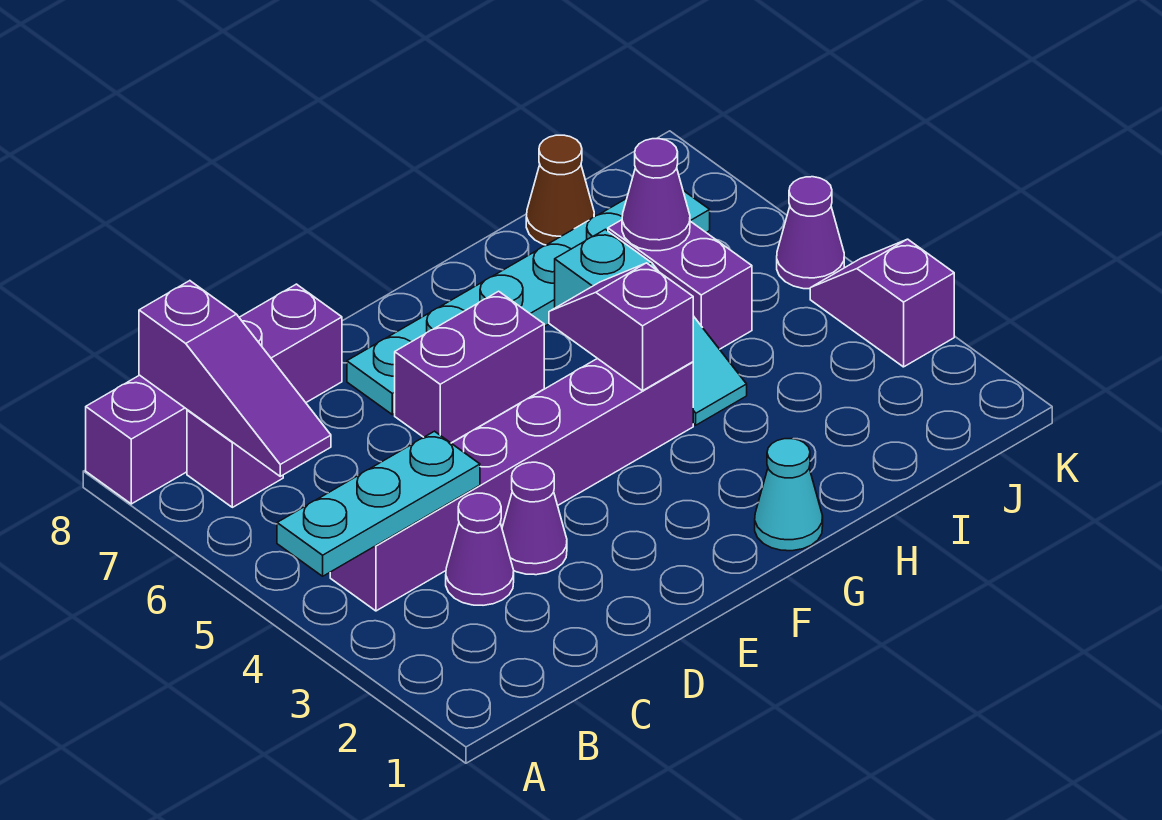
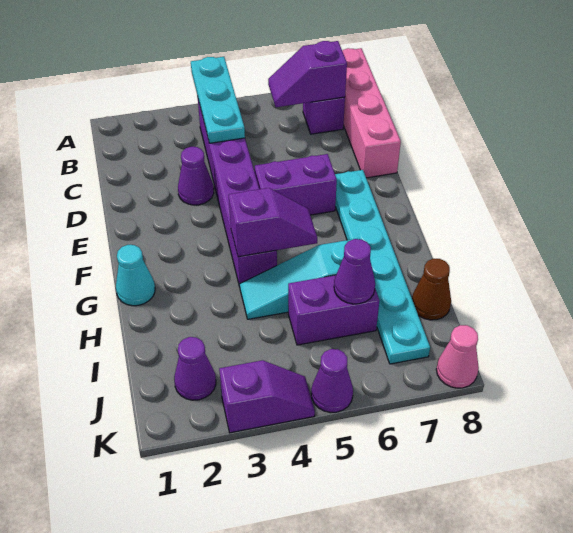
purple 1x4 brick [86,284,342,504] -> pink 1x4 brick [342,48,401,178]
purple 1x3 slope [139,281,331,476] -> purple 1x2 slope [268,41,347,107]
purple 1x1 cone [446,493,514,605] -> purple 1x1 cone moved to [174,337,216,400]
purple 1x2 brick [395,291,544,443] -> purple 1x2 brick turned to [255,154,337,215]
none -> pink 1x1 cone [436,325,479,388]

